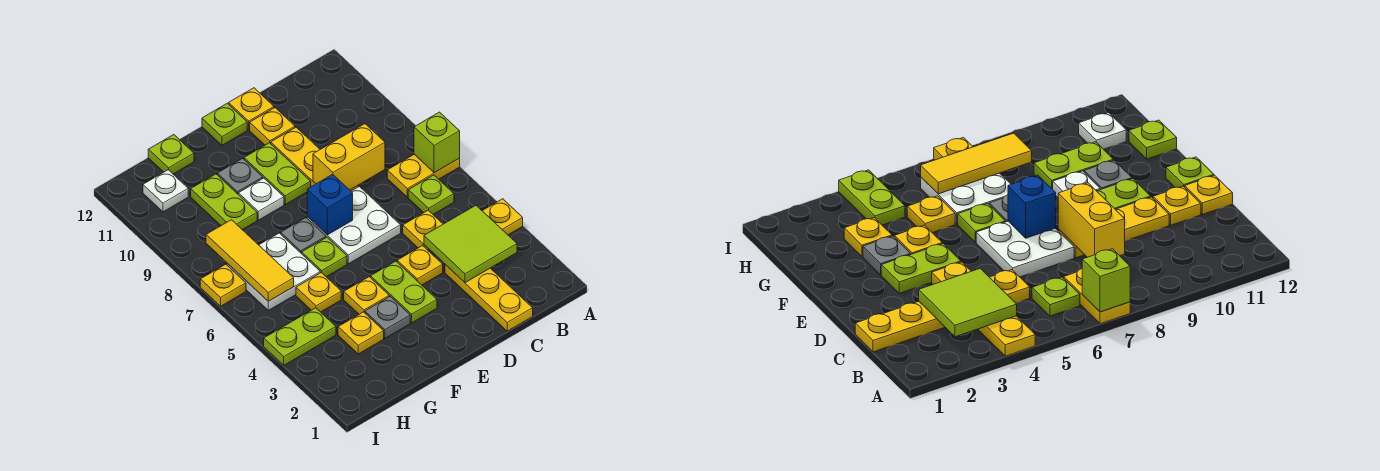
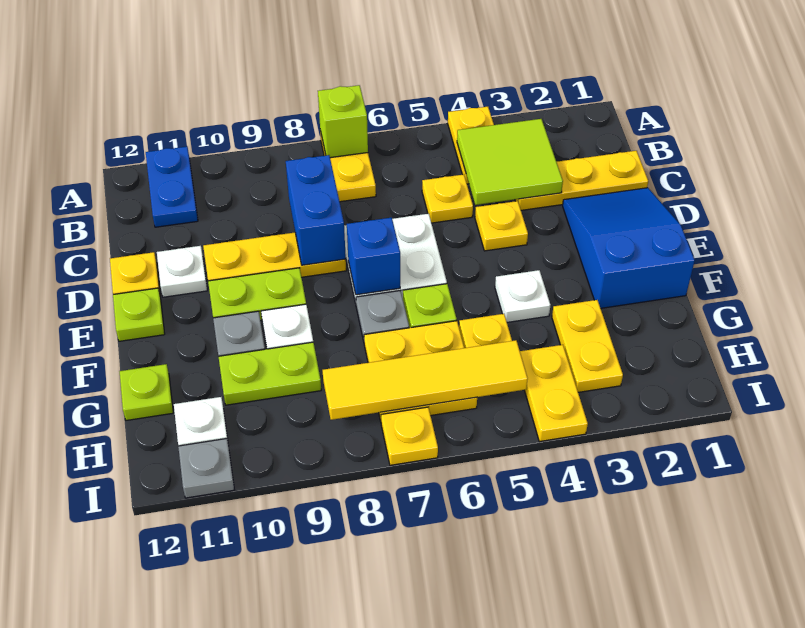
none -> blue 1x2 plate [146,147,198,227]
lime 1x1 plate [408,175,454,214] -> none
yellow 1x2 brick [313,124,385,190] -> blue 1x2 brick [286,155,346,265]
none -> blue 2x3 slope [563,188,695,308]
yellow 1x1 plate [250,108,295,145] -> white 1x1 plate [157,246,207,297]
lime 1x2 plate [370,261,437,323] -> none
grey 1x1 plate [365,296,410,338] -> grey 1x1 plate moved to [178,439,234,498]
yellow 1x1 plate [344,277,389,314] -> white 1x1 plate [495,270,550,322]
yellow 1x1 plate [338,312,384,354] -> yellow 1x2 plate [552,300,623,392]
white 2x2 plate [227,233,320,310] -> yellow 2x2 plate [364,321,477,421]
lime 1x2 plate [264,308,336,365] -> yellow 1x2 plate [520,345,588,442]
yellow 1x3 tile [206,220,294,301] -> yellow 1x4 tile [323,340,528,420]

